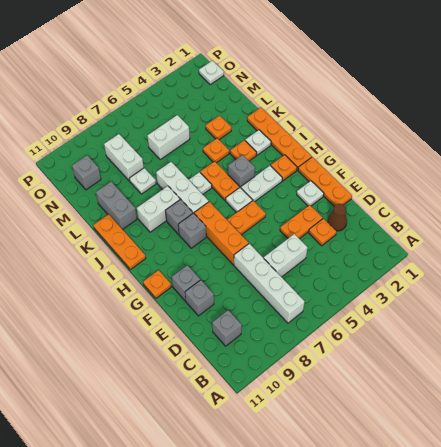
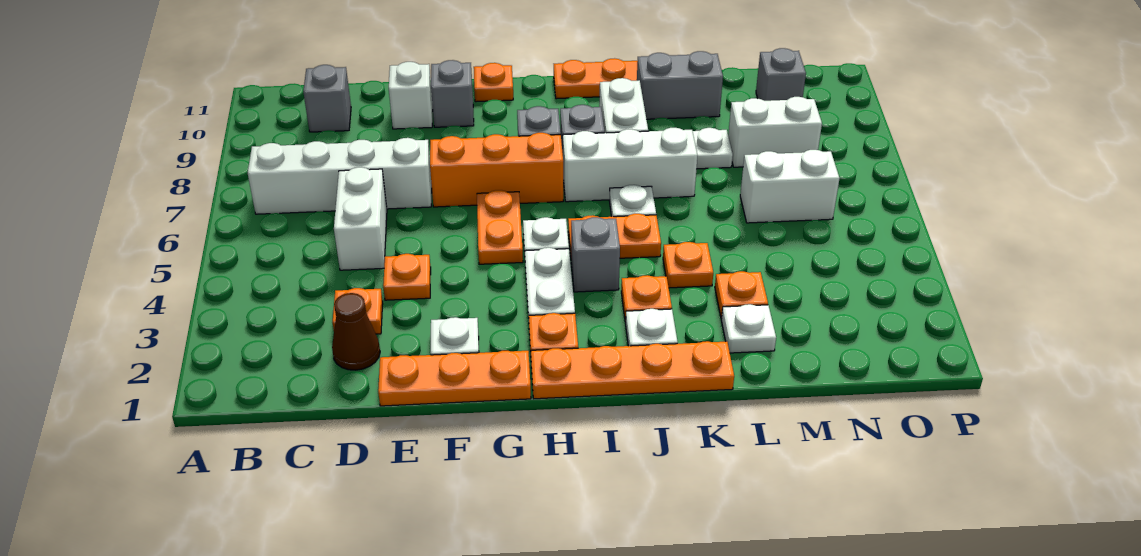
orange 1x2 plate [280,205,323,239] -> orange 1x1 plate [383,254,431,300]
grey 1x1 brick [185,280,214,316] -> white 1x1 brick [389,62,433,129]
white 1x2 brick [148,115,190,160] -> white 1x2 brick turned to [740,150,840,223]
white 1x1 plate [199,61,224,85] -> white 1x1 plate moved to [721,304,776,353]

